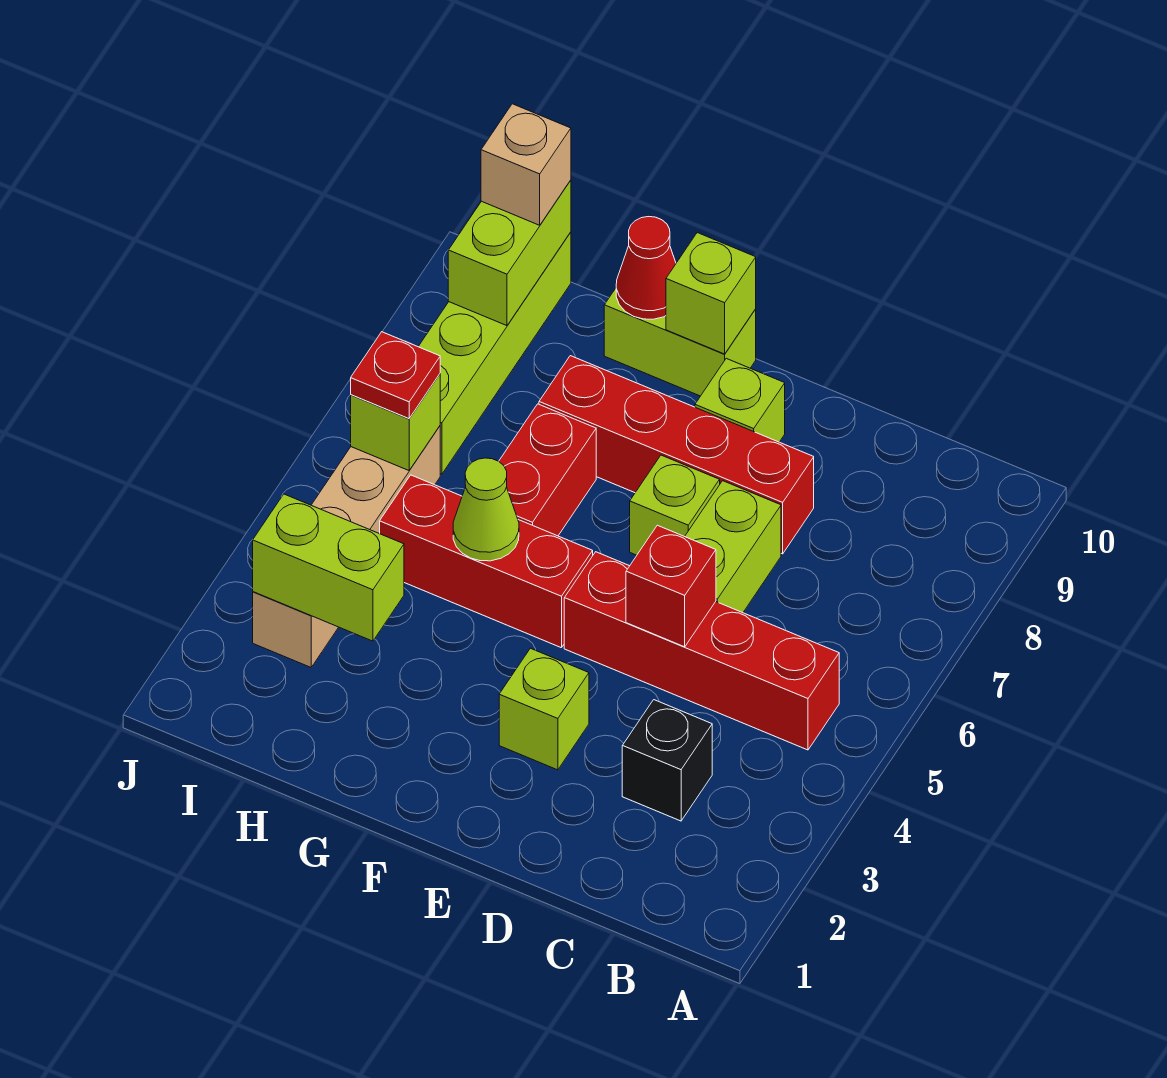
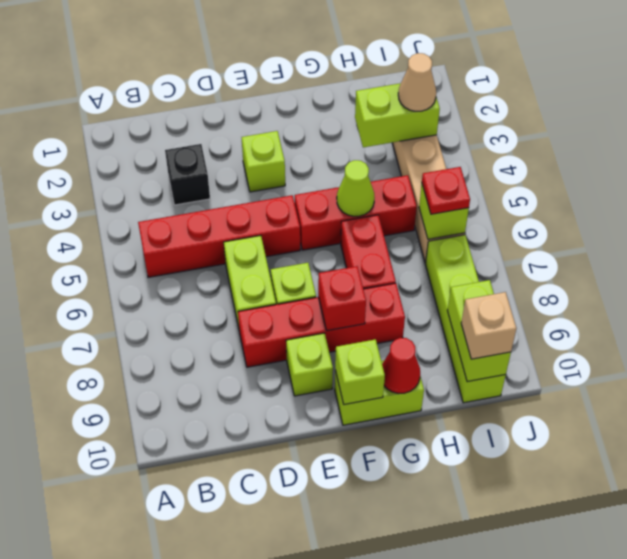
red 1x1 brick [626,525,716,647] -> red 1x1 brick moved to [318,266,366,331]
none -> tan 1x1 cone [398,53,436,111]

